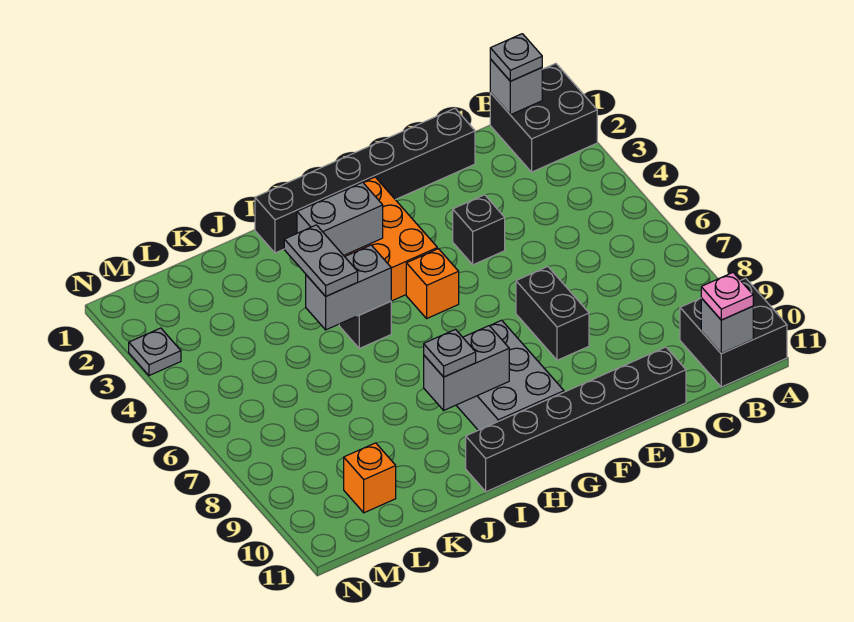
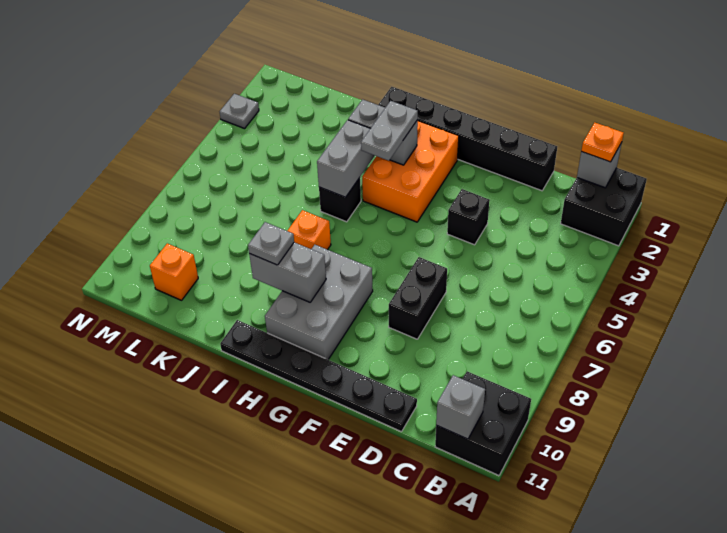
grey 1x1 plate [490,34,542,81] -> orange 1x1 plate [581,123,624,162]
pink 1x1 plate [701,273,753,320] -> none
black 1x6 brick [466,347,686,492] -> black 1x6 plate [220,320,417,432]
orange 1x1 brick [406,249,459,318] -> orange 1x1 brick moved to [288,210,331,250]
grey 1x2 brick [306,245,391,330] -> grey 1x2 brick turned to [317,120,375,197]
grey 1x2 plate [284,225,358,296] -> grey 1x2 plate moved to [361,101,418,161]

